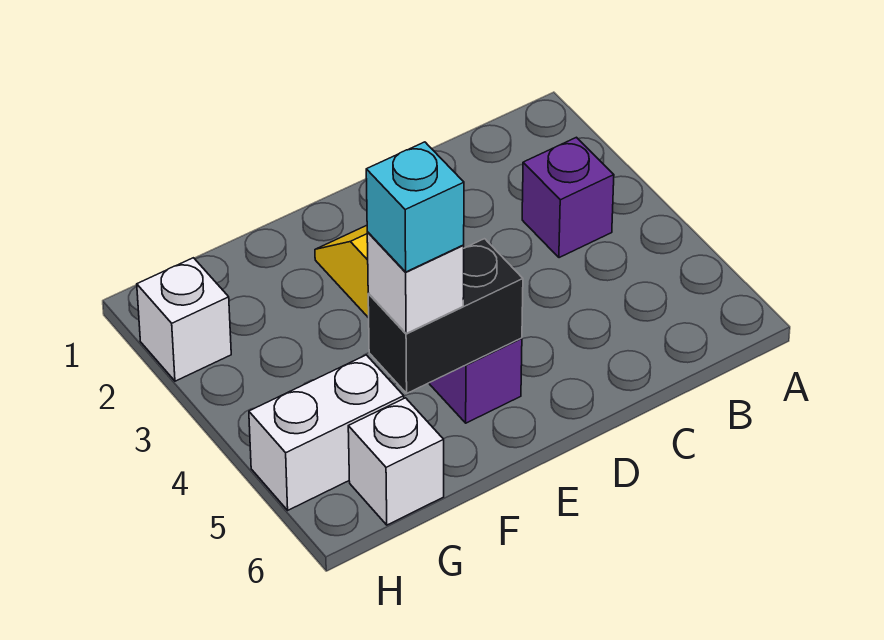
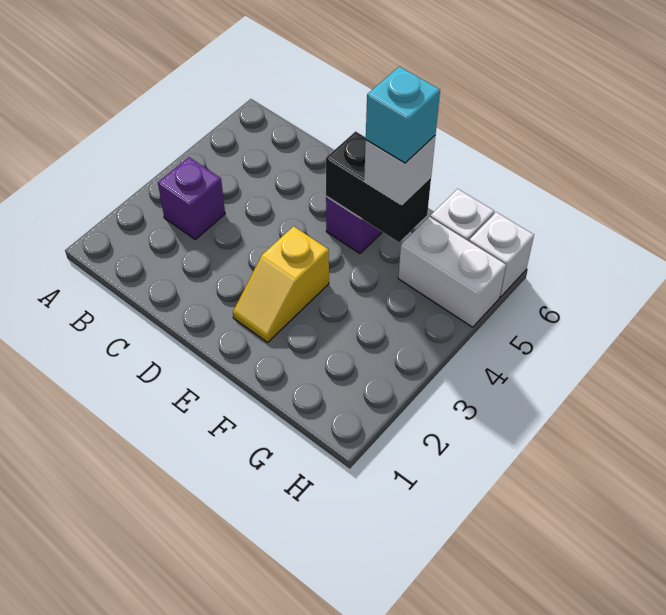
white 1x1 brick [137,258,231,381] -> white 1x1 brick moved to [469,212,534,297]

